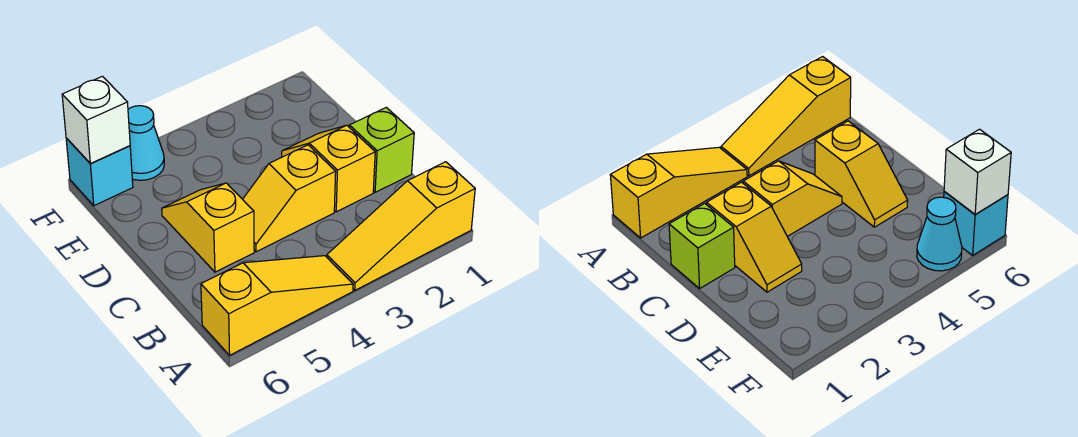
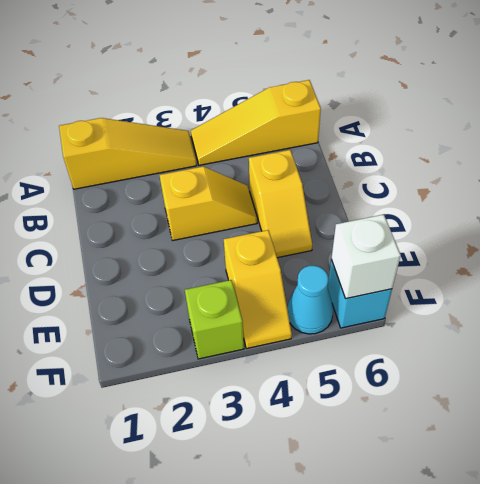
lime 1x1 brick [349,107,414,192] -> lime 1x1 brick moved to [185,280,244,359]
yellow 1x2 slope [282,125,375,212] -> yellow 1x2 slope moved to [224,230,292,349]

